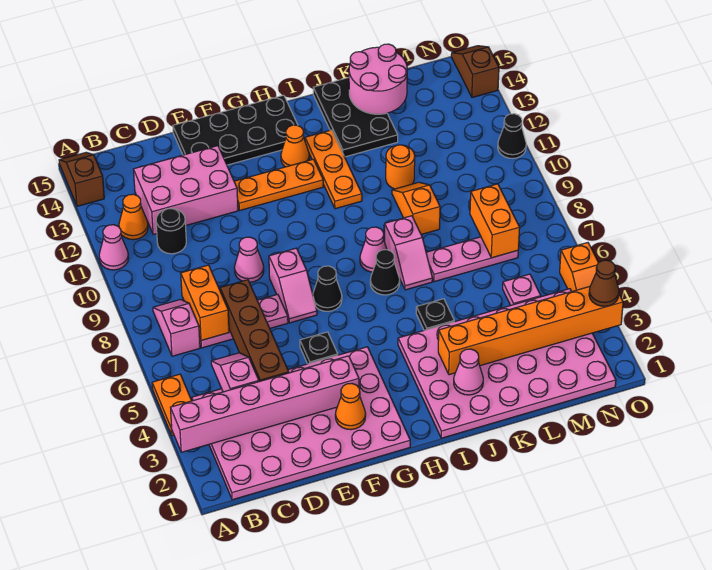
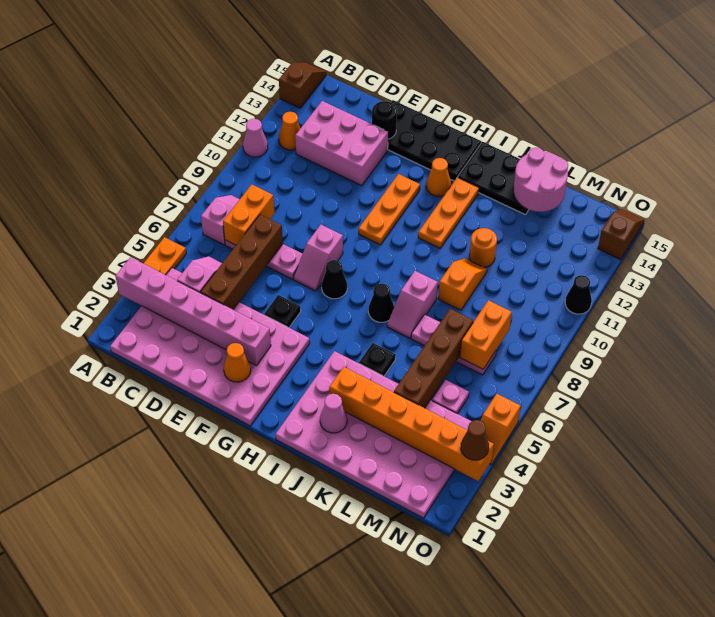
black 1x1 round brick [156,208,186,254] -> black 1x1 round brick moved to [372,101,397,139]
pink 1x1 cone [234,237,264,282] -> none
orange 1x3 plate [234,159,323,211] -> orange 1x3 plate turned to [359,174,420,245]
pink 1x1 cone [360,227,387,272] -> none
black 2x3 plate [313,78,398,157] -> black 2x3 plate turned to [458,142,528,215]
none -> brown 1x4 brick [394,309,473,408]

